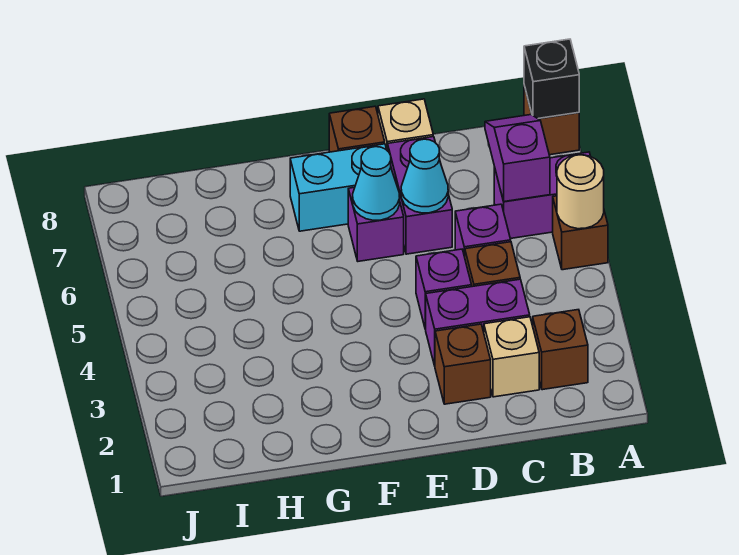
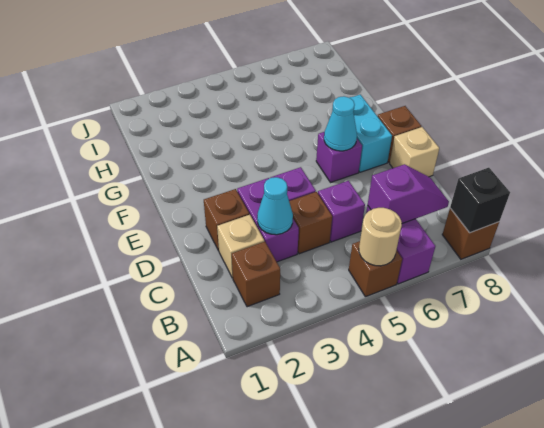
purple 1x2 brick [388,137,452,254] -> none
cyan 1x1 cone [401,139,448,213] -> cyan 1x1 cone moved to [257,177,293,235]

